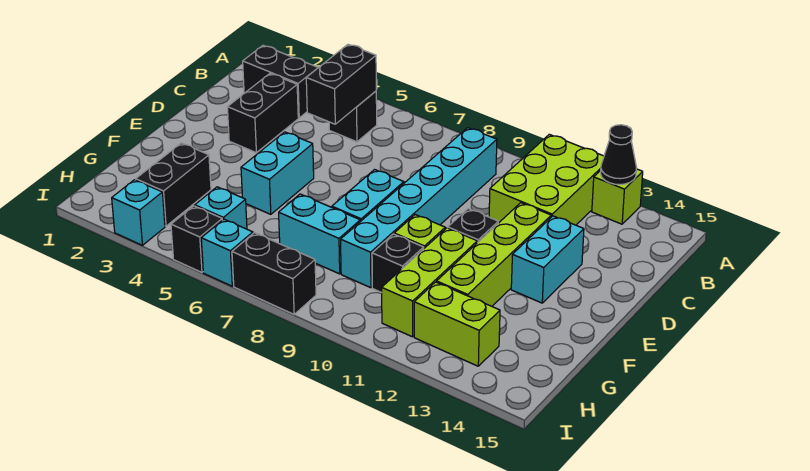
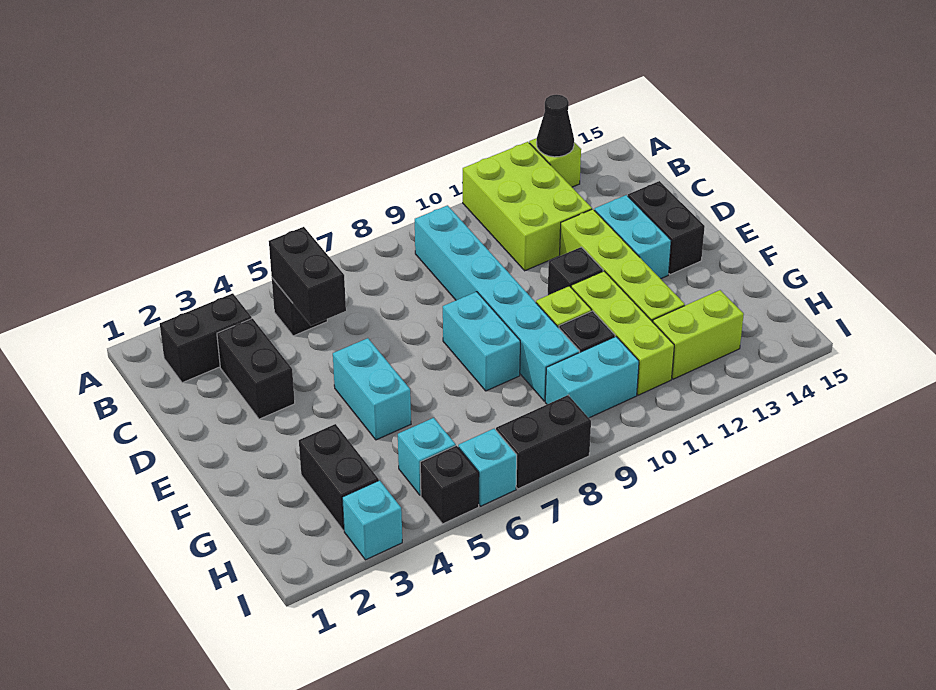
none -> black 1x2 brick [628,181,705,275]
cyan 1x2 brick [279,194,360,274] -> cyan 1x2 brick moved to [545,337,639,418]

